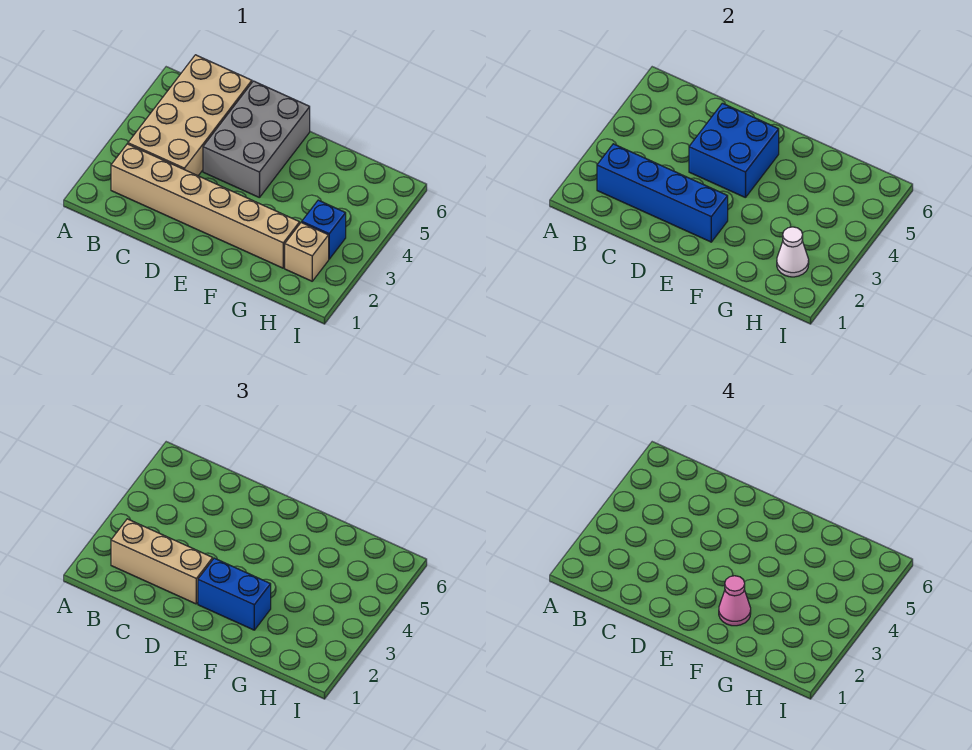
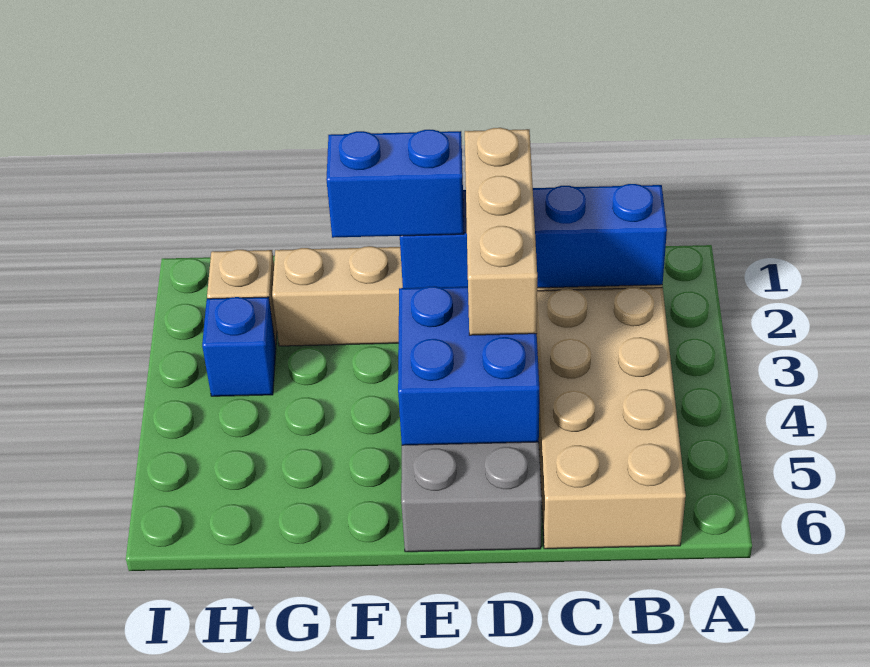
tan 1x3 brick [111,519,213,604] -> tan 1x3 brick turned to [465,128,537,335]
pink 1x1 cone [719,576,751,626] -> none
white 1x1 cone [777,227,809,277] -> none

